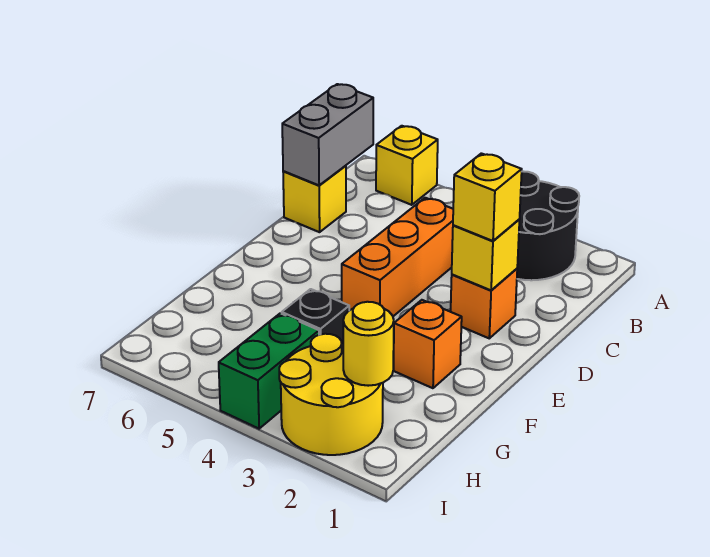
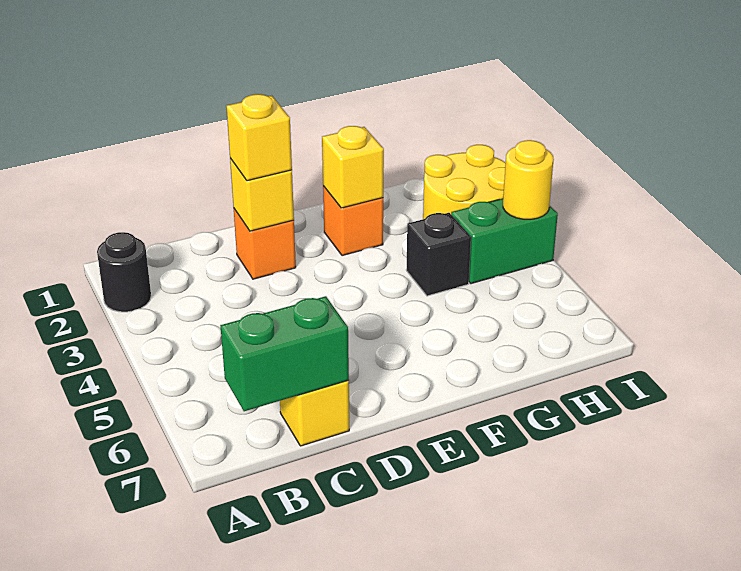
black 2x2 round brick [517,171,579,280] -> black 1x1 round brick [97,232,151,312]
yellow 1x1 brick [376,126,438,205] -> yellow 1x1 brick moved to [322,126,384,208]
grey 1x2 brick [282,84,373,185] -> green 1x2 brick [220,296,349,411]
orange 1x3 brick [342,198,453,316] -> none
yellow 1x1 round brick [343,302,394,386] -> yellow 1x1 round brick moved to [503,140,554,219]

